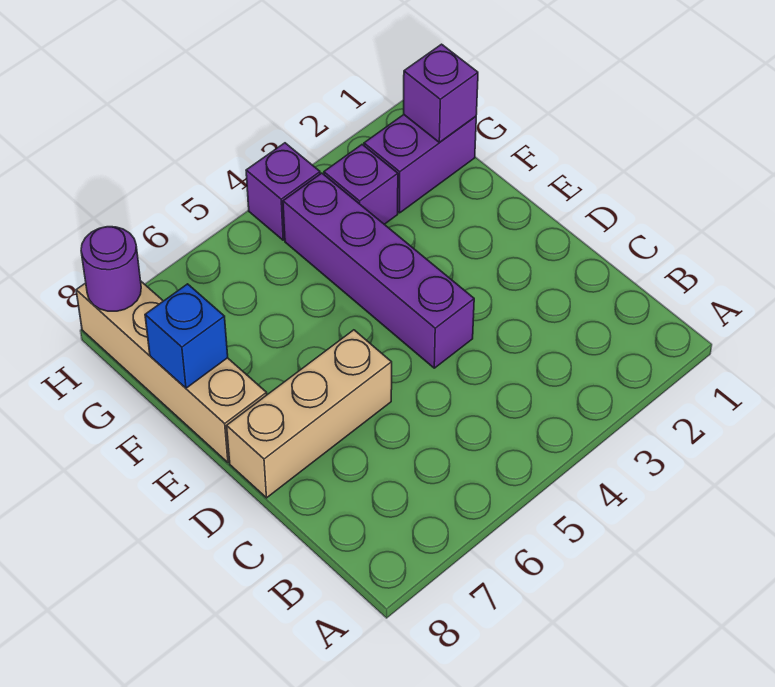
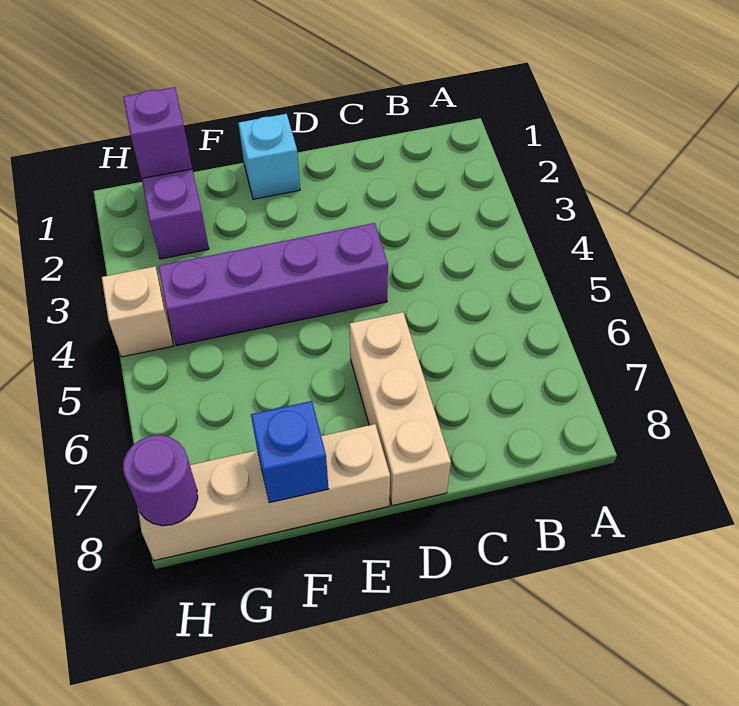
none -> cyan 1x1 brick [238,114,300,199]
purple 1x1 brick [324,145,398,224] -> none
purple 1x1 brick [246,143,320,240] -> tan 1x1 brick [102,266,173,357]

